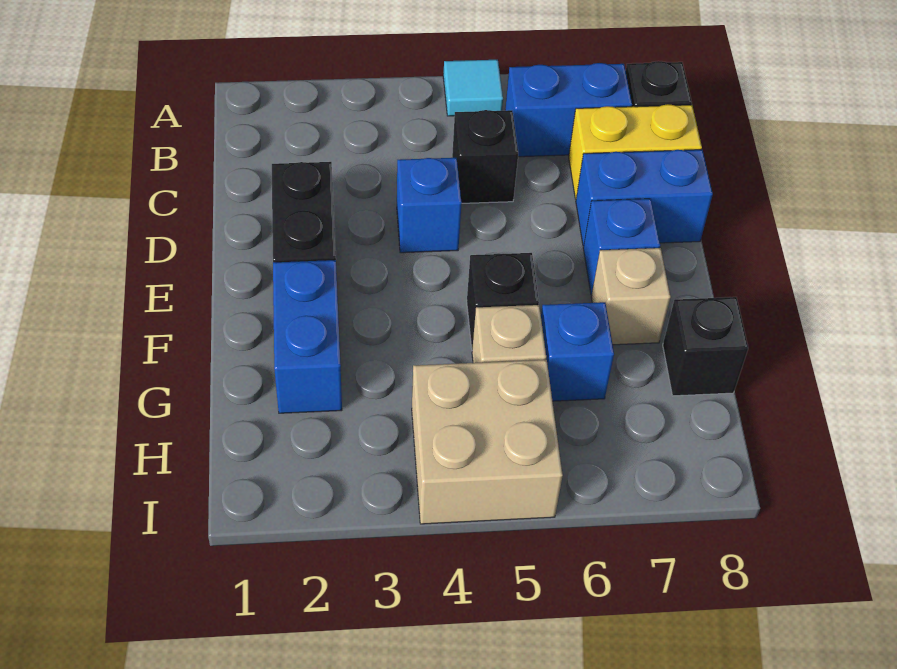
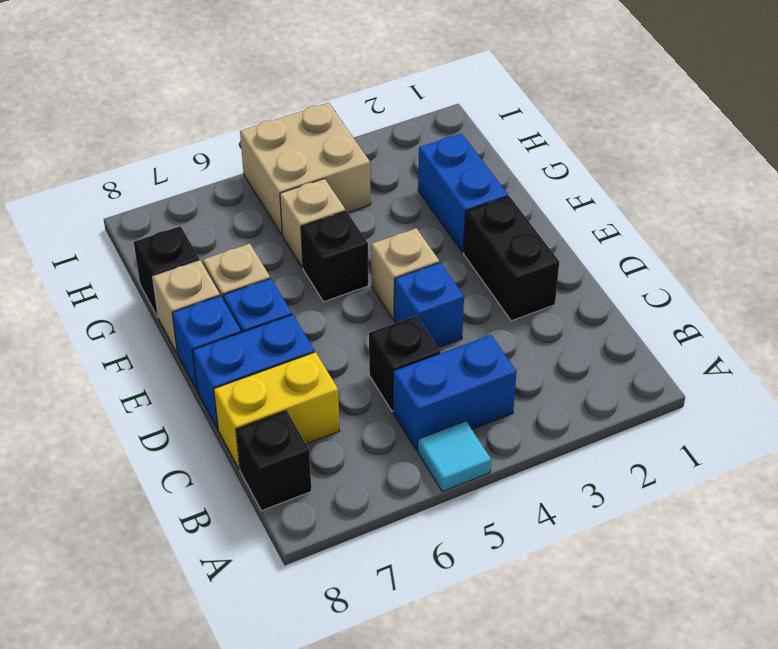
blue 1x2 brick [505,63,632,157] -> blue 1x2 brick moved to [393,335,517,451]
none -> tan 1x1 brick [371,228,439,320]
none -> tan 1x1 brick [153,261,220,353]
blue 1x1 brick [541,302,614,401] -> blue 1x1 brick moved to [172,296,241,391]

